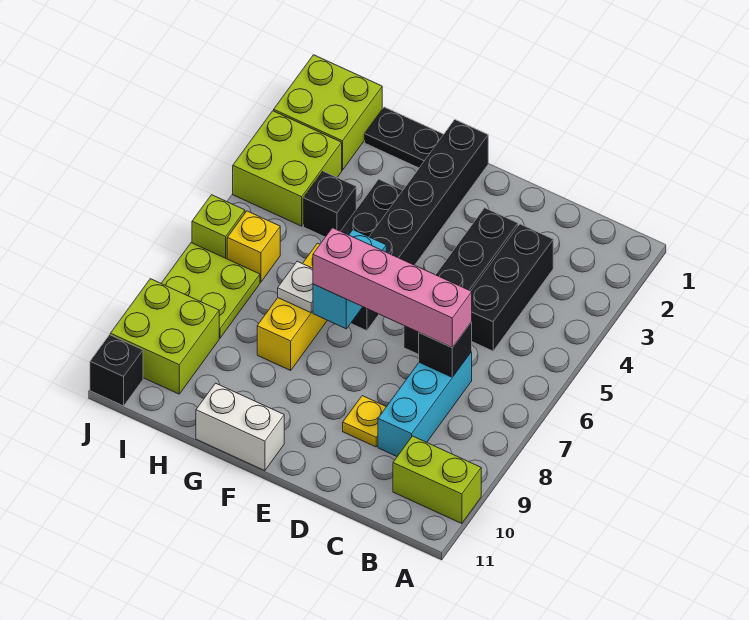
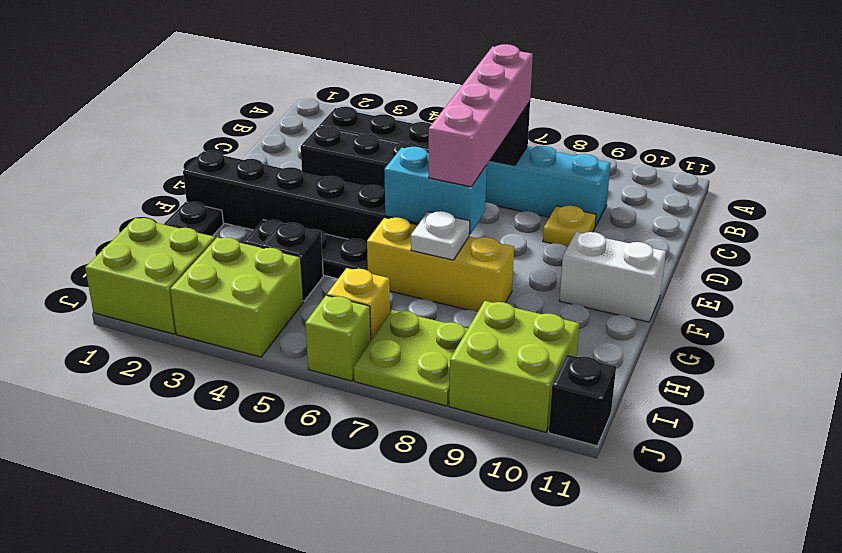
lime 1x2 brick [393,436,481,524] -> none
white 1x2 brick [196,383,284,471] -> white 1x2 brick turned to [560,232,666,322]

